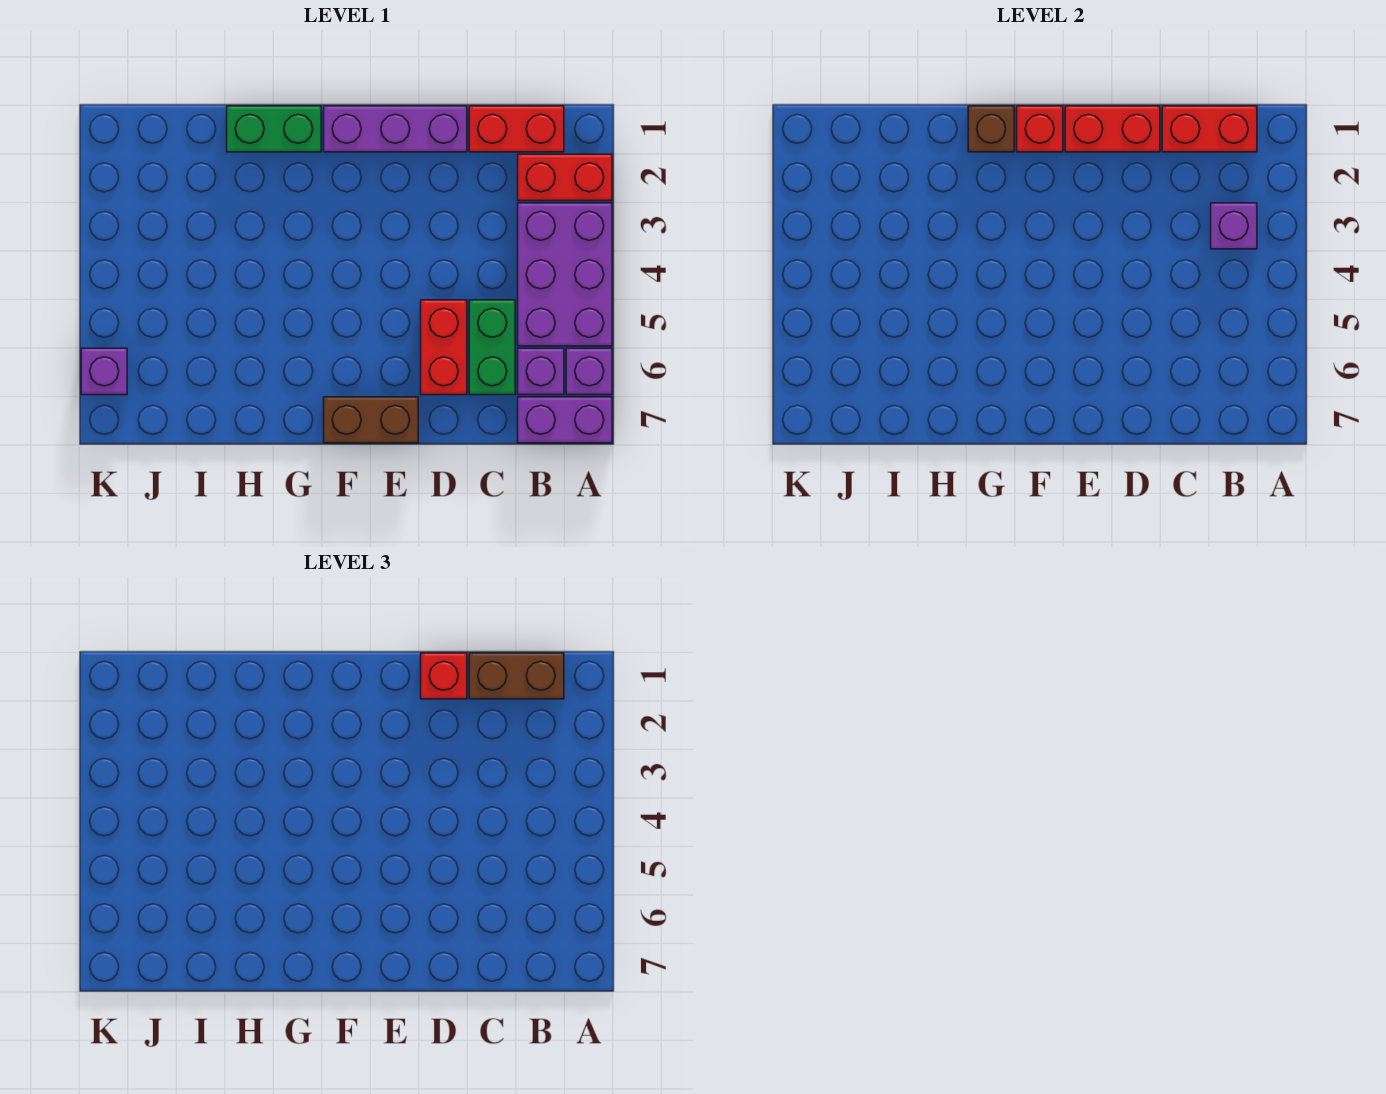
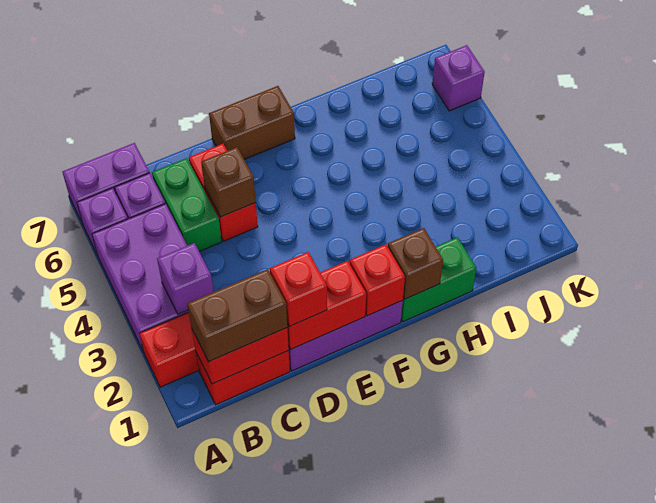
none -> brown 1x1 brick [201,147,256,217]

